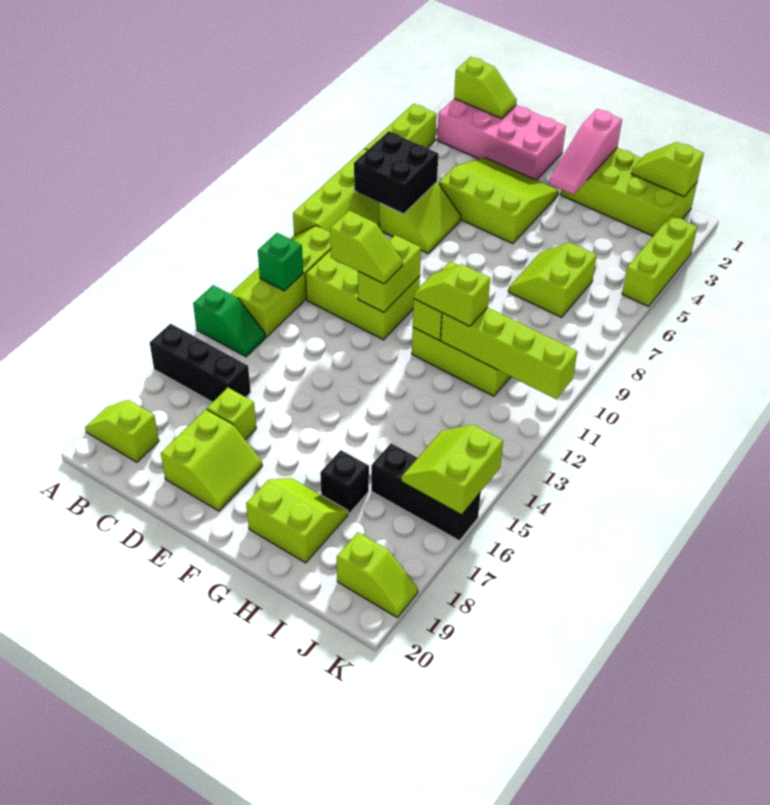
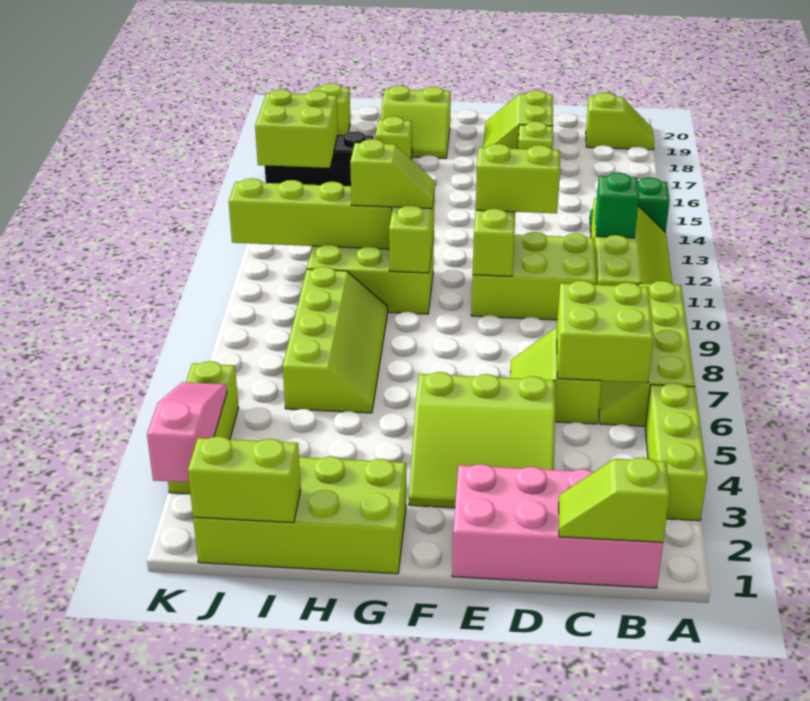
black 1x3 brick [150,324,251,402] -> none
black 2x2 brick [354,131,438,214] -> lime 2x2 brick [557,281,654,383]
lime 1x2 slope [330,211,403,284] -> lime 1x2 brick [476,144,560,213]
pink 1x3 slope [549,109,622,194] -> pink 1x3 slope moved to [147,382,227,482]
lime 2x2 slope [508,243,597,317] -> lime 2x4 slope [283,267,388,413]
black 1x1 brick [320,450,369,514] -> lime 1x1 brick [375,116,412,160]
lime 1x2 slope [632,142,704,197] -> lime 1x2 brick [188,436,301,523]
lime 2x2 slope [401,425,503,515] -> lime 2x2 brick [255,89,338,168]

